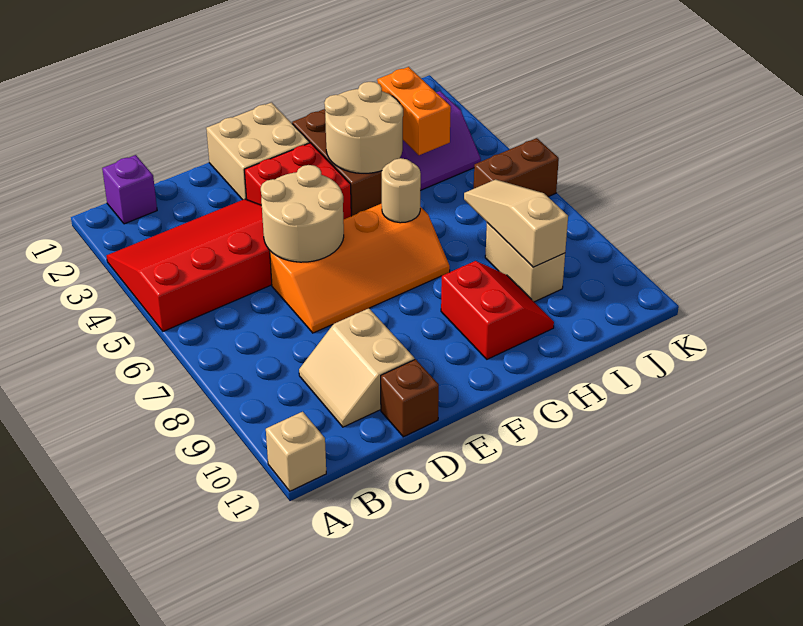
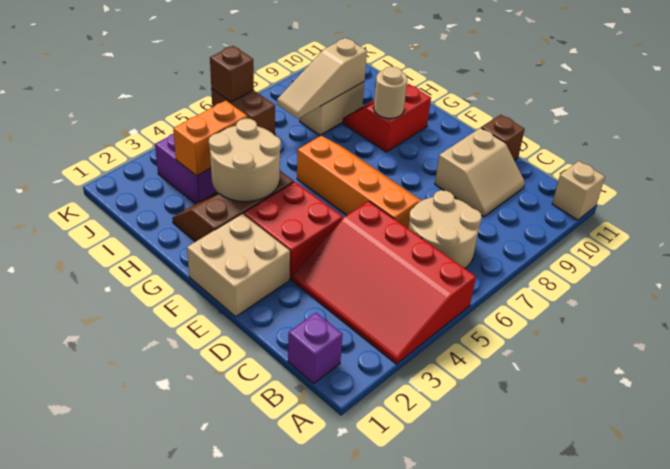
tan 2x2 round brick [261,165,344,262] -> tan 2x2 round brick moved to [408,190,482,268]
tan 1x1 round brick [382,158,421,223] -> tan 1x1 round brick moved to [374,67,407,118]
none -> brown 1x1 brick [210,46,254,102]

